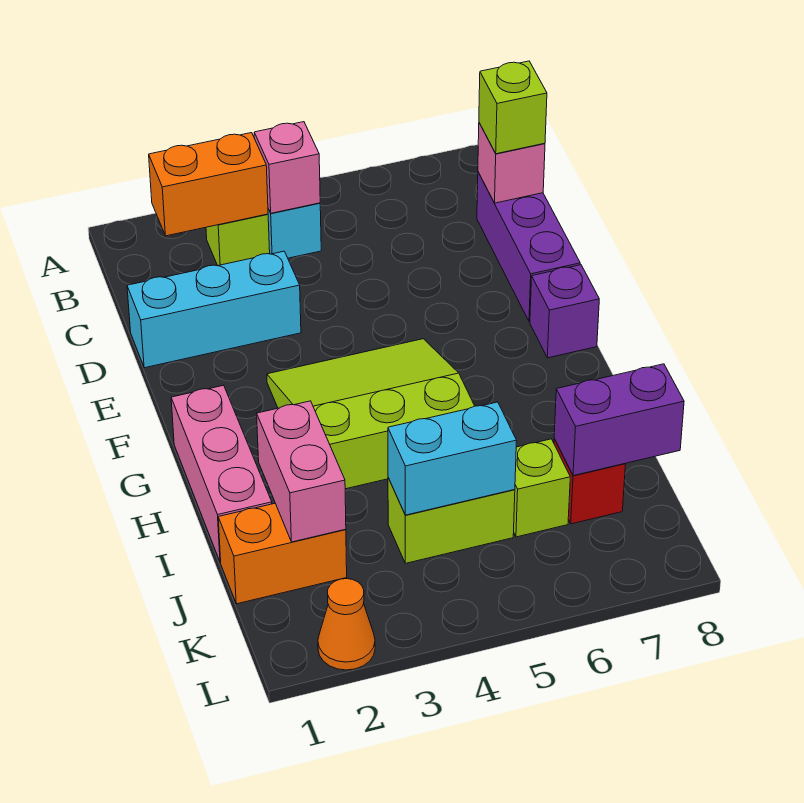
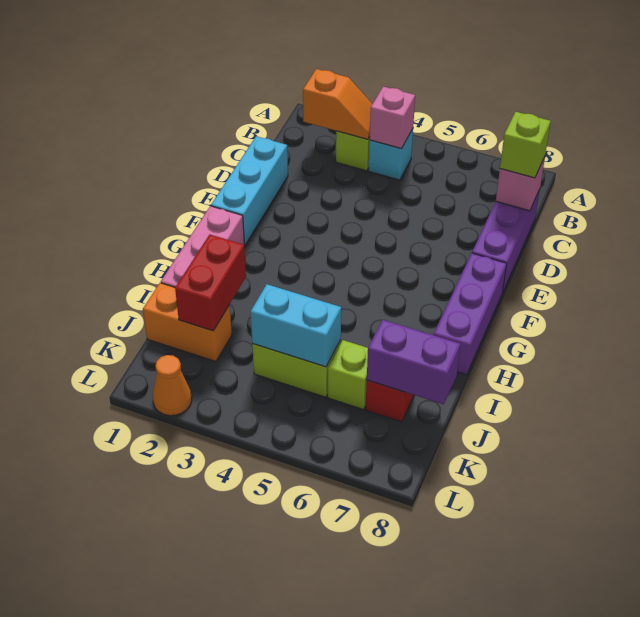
orange 1x2 brick [149,133,268,236] -> orange 1x2 slope [303,69,372,139]
cyan 1x3 brick [127,251,301,368] -> cyan 1x3 brick turned to [211,136,288,245]
lime 3x3 slope [267,339,474,489] -> none
purple 1x1 brick [530,265,599,358] -> purple 1x3 brick [434,253,507,375]
pink 1x2 brick [257,401,346,542] -> red 1x2 brick [175,235,246,331]

